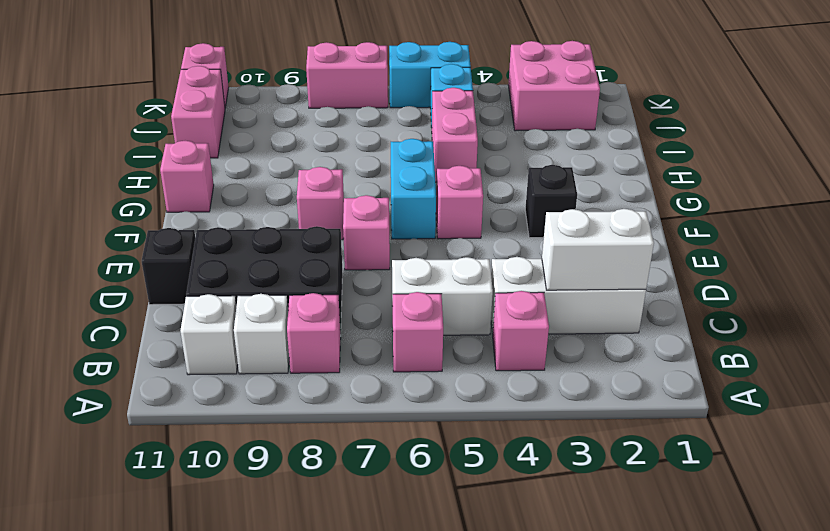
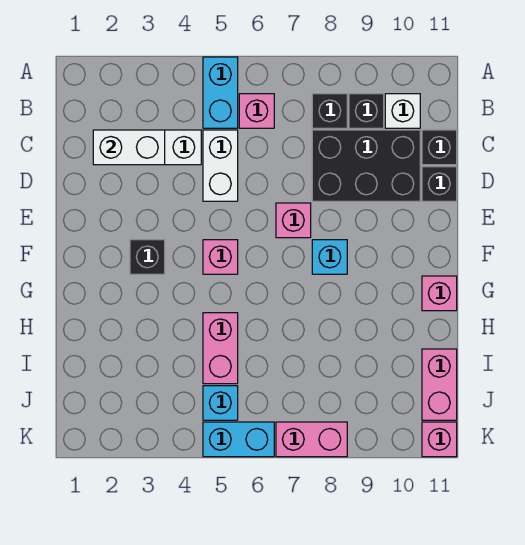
pink 1x1 brick [493,291,549,371] -> none
pink 1x1 brick [287,293,341,373] -> black 1x1 brick [312,94,347,128]
white 1x1 brick [234,294,289,374] -> black 1x1 brick [349,94,384,128]
white 1x2 brick [392,257,493,335] -> white 1x2 brick turned to [203,130,238,201]
none -> black 1x1 brick [422,130,457,165]
cyan 1x2 brick [391,139,436,239] -> cyan 1x2 brick moved to [203,57,238,128]
pink 1x1 brick [297,167,344,240] -> cyan 1x1 brick [312,240,347,274]
pink 2x2 brick [508,41,600,131] -> none

